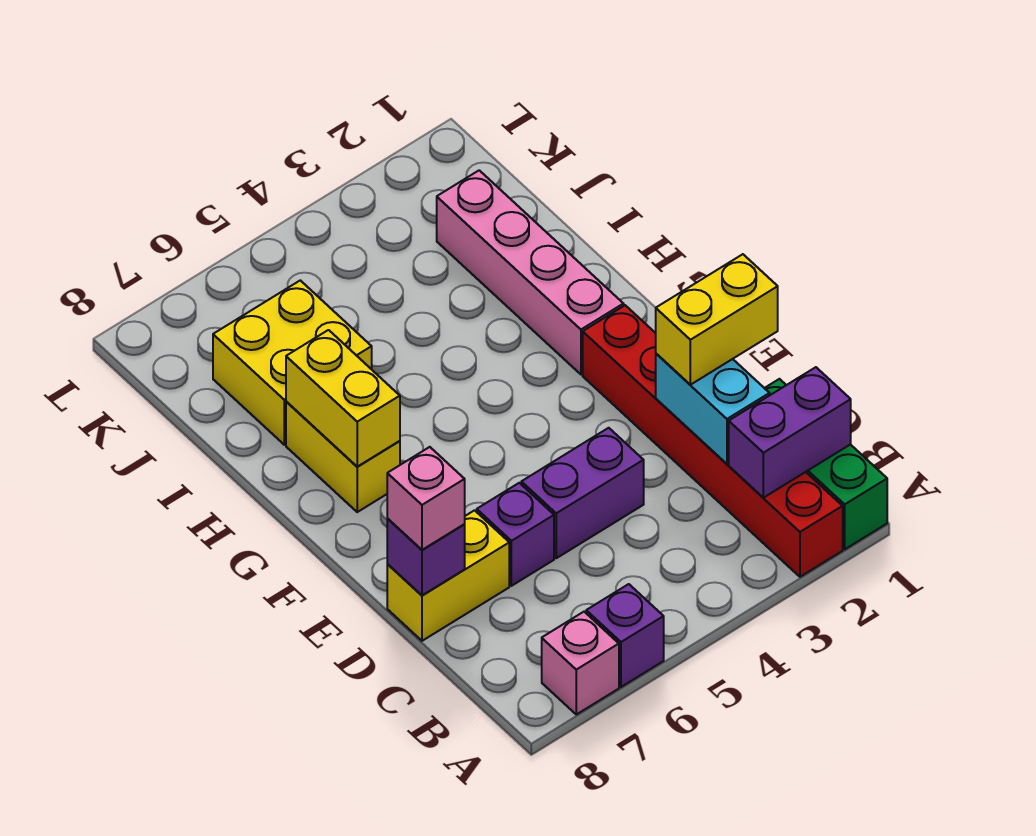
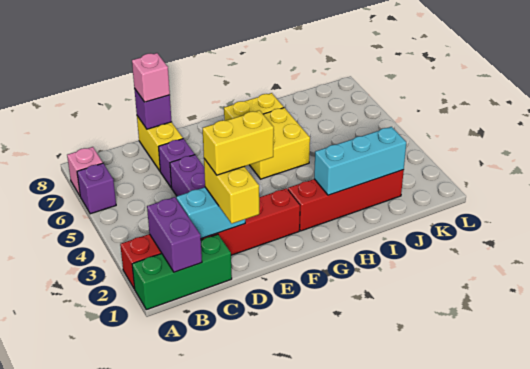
pink 1x4 brick [437,170,624,374] -> red 1x4 brick [288,170,404,231]
yellow 1x2 brick [286,330,400,467] -> yellow 1x2 brick moved to [203,110,274,175]
none -> cyan 1x3 brick [314,127,406,195]
yellow 2x2 brick [213,280,372,445] -> yellow 2x2 brick moved to [250,108,310,179]

